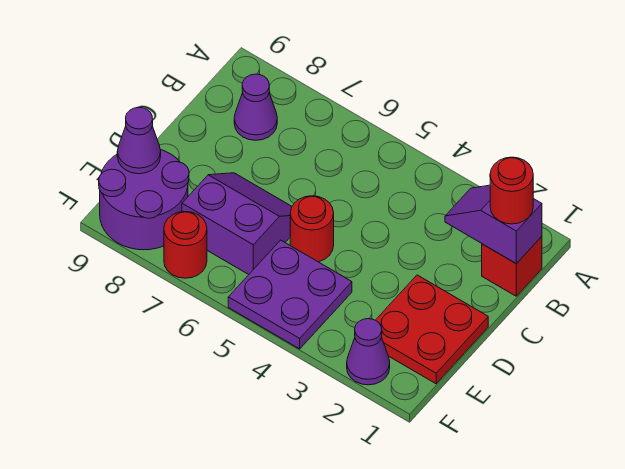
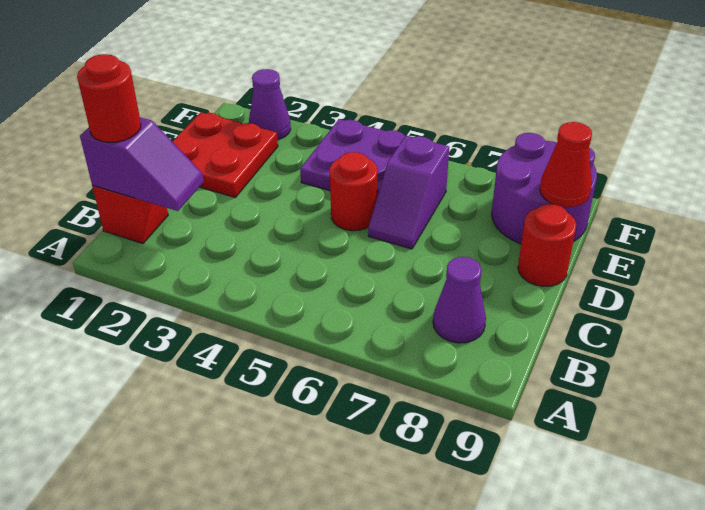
purple 2x2 slope [182,173,292,275] -> purple 1x2 slope [368,136,449,249]
purple 1x1 cone [117,107,161,174] -> red 1x1 cone [540,122,592,207]
red 1x1 round brick [164,212,207,278] -> red 1x1 round brick moved to [518,204,576,286]

